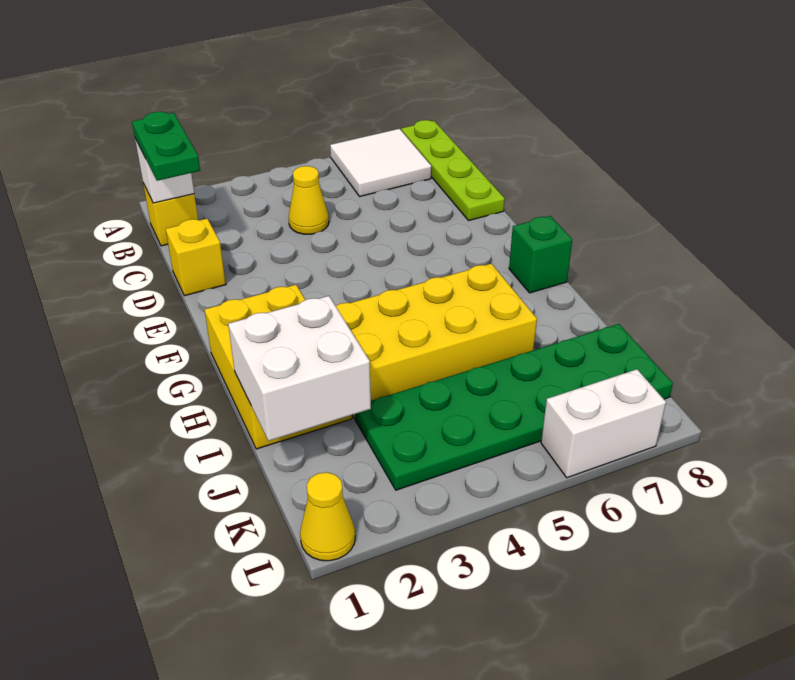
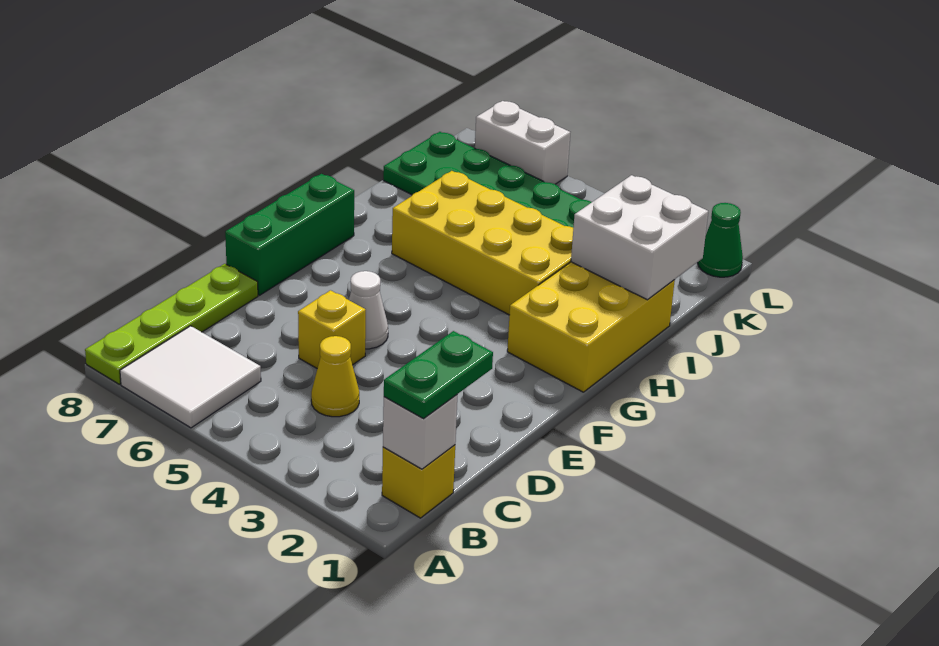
yellow 1x1 brick [166,219,226,296] -> yellow 1x1 brick moved to [298,290,366,368]
none -> white 1x1 cone [349,271,388,349]
green 1x1 brick [509,216,572,293] -> green 1x3 brick [225,174,354,295]
yellow 1x1 cone [300,472,355,561] -> green 1x1 cone [698,203,743,277]

